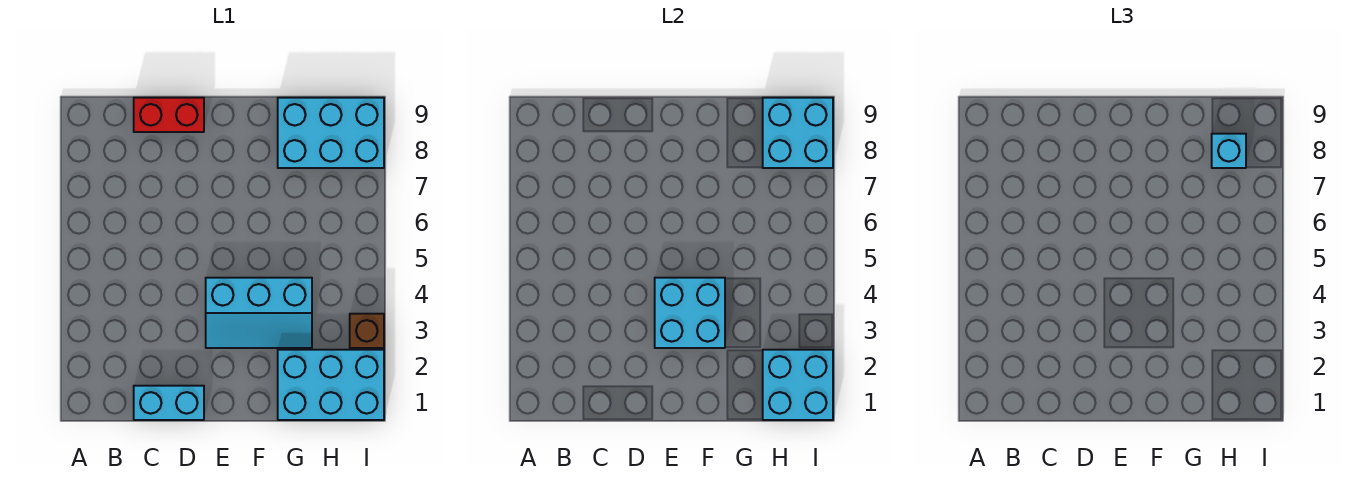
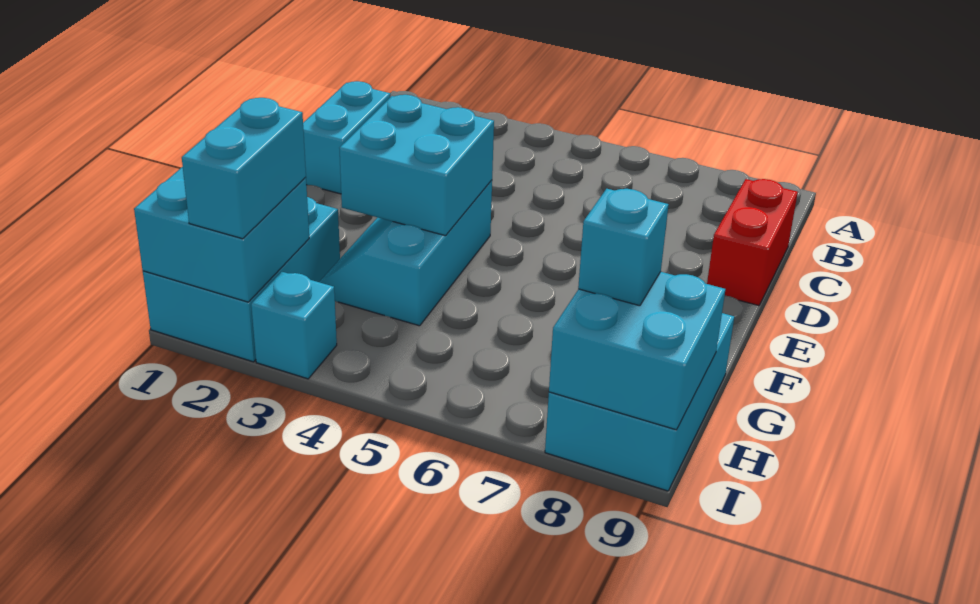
none -> cyan 1x2 brick [182,98,306,239]
brown 1x1 brick [350,314,384,348] -> cyan 1x1 brick [251,272,337,379]

